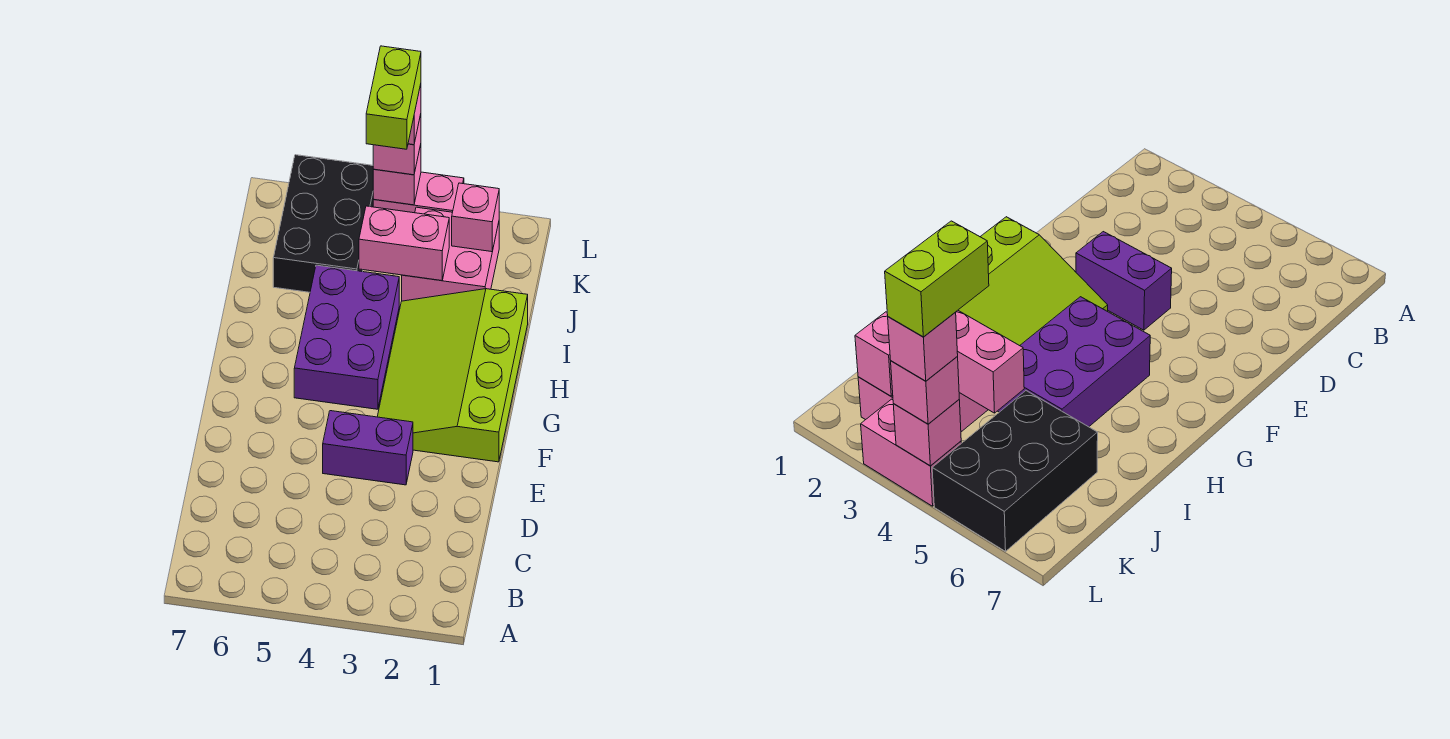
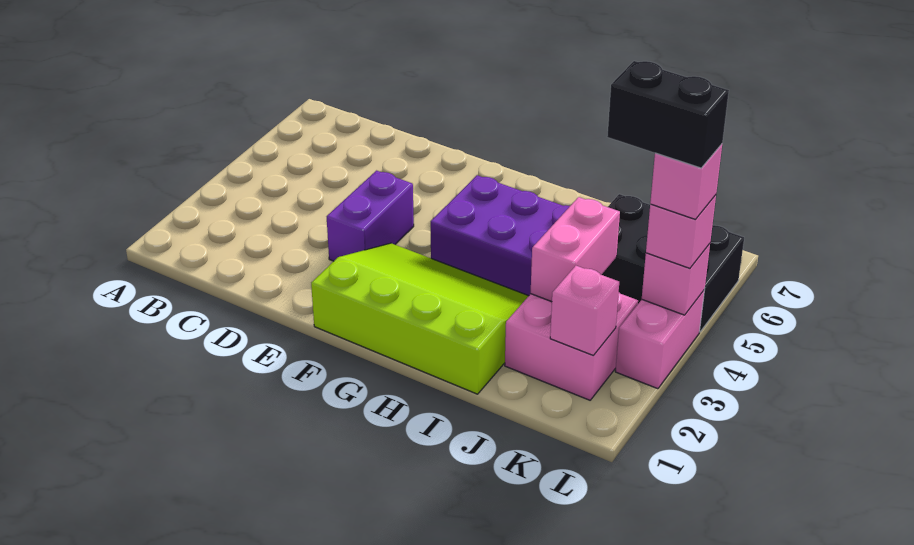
lime 1x2 brick [366,46,421,149] -> black 1x2 brick [607,61,729,168]

